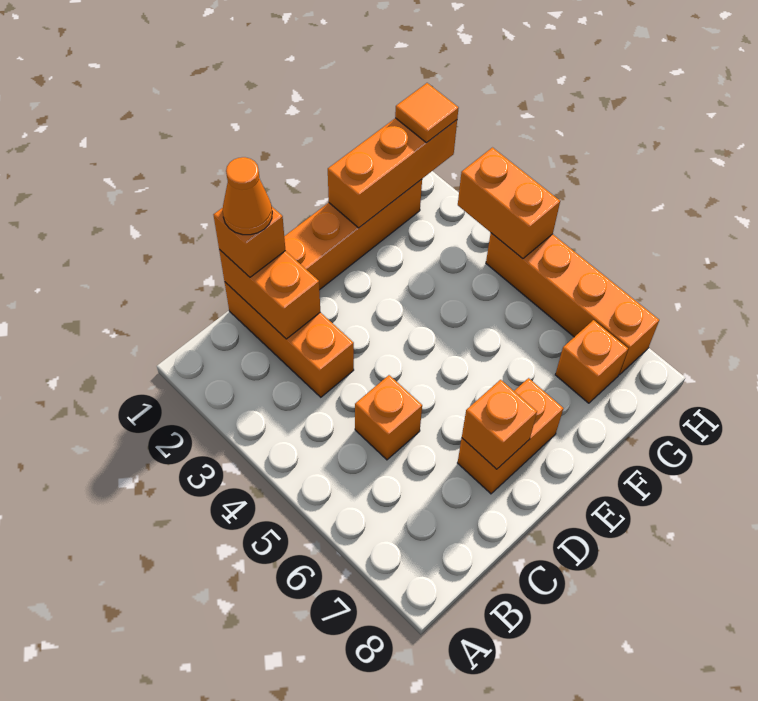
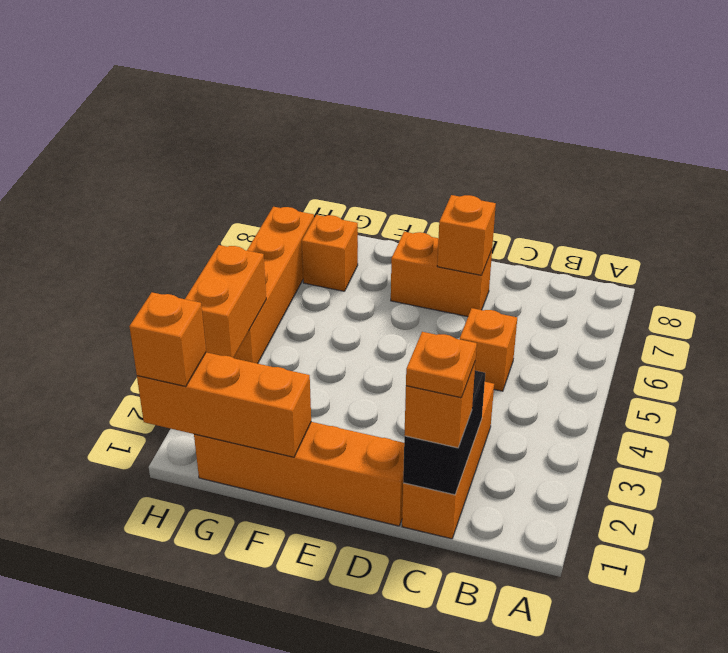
orange 1x2 brick [219,250,320,339] -> black 1x2 brick [403,371,485,495]
orange 1x1 cone [223,157,272,235] -> orange 1x1 plate [406,332,477,398]
orange 1x1 tile [395,83,458,143] -> orange 1x1 brick [129,292,206,387]

